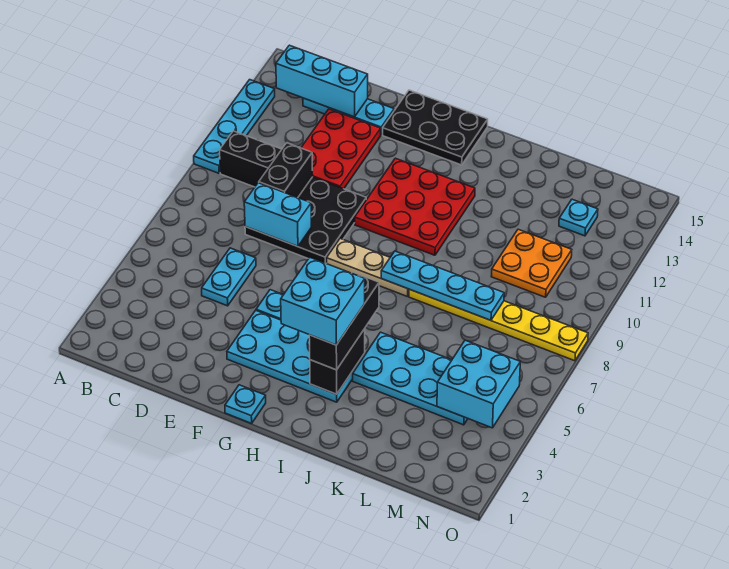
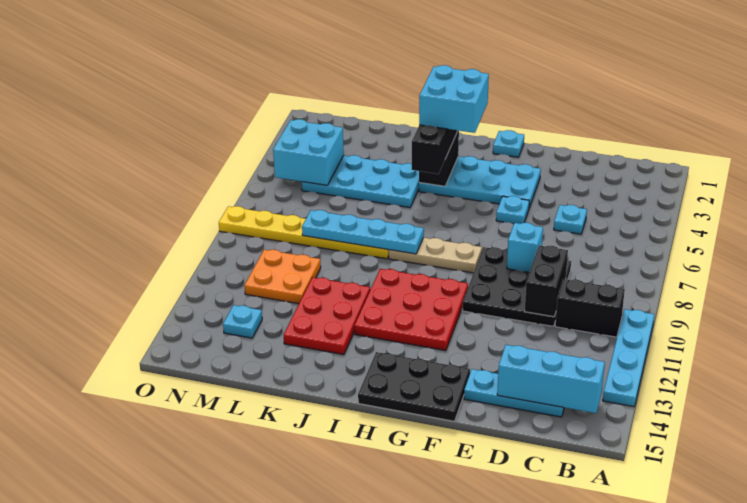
cyan 1x2 plate [202,248,256,306] -> cyan 1x1 plate [554,205,587,234]
cyan 1x2 brick [244,183,311,247] -> cyan 1x1 brick [507,223,543,272]
red 2x3 plate [301,109,381,189] -> red 2x3 plate moved to [284,277,370,355]

